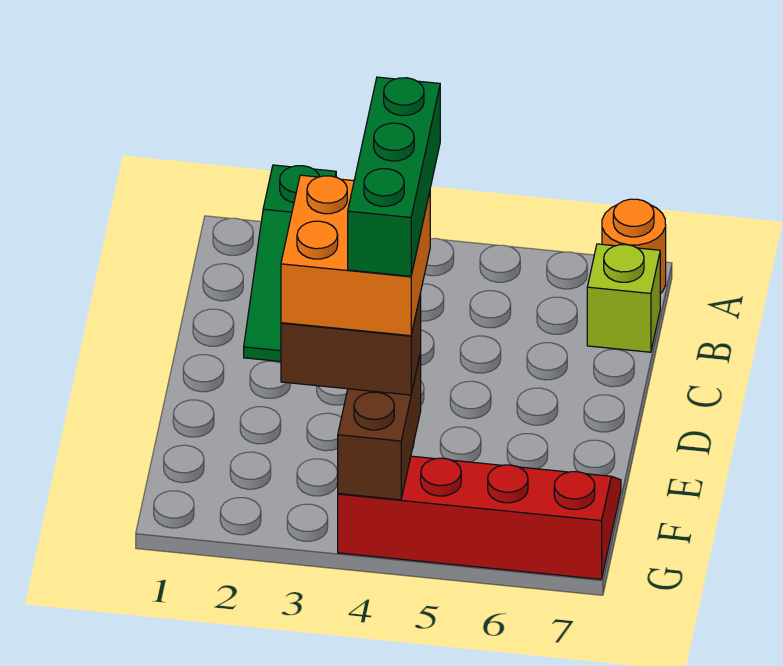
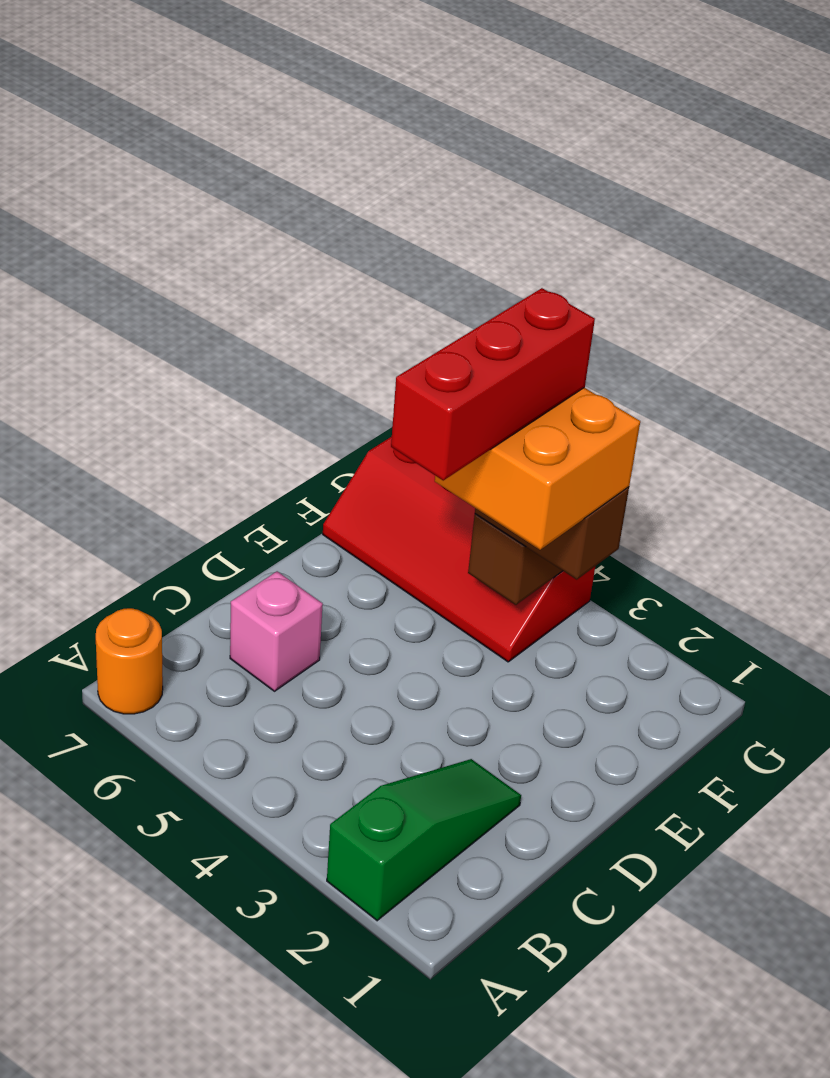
lime 1x1 brick [587,244,660,352] -> none
none -> pink 1x1 brick [230,571,323,691]
green 1x3 brick [348,77,440,276] -> red 1x3 brick [391,288,595,480]

